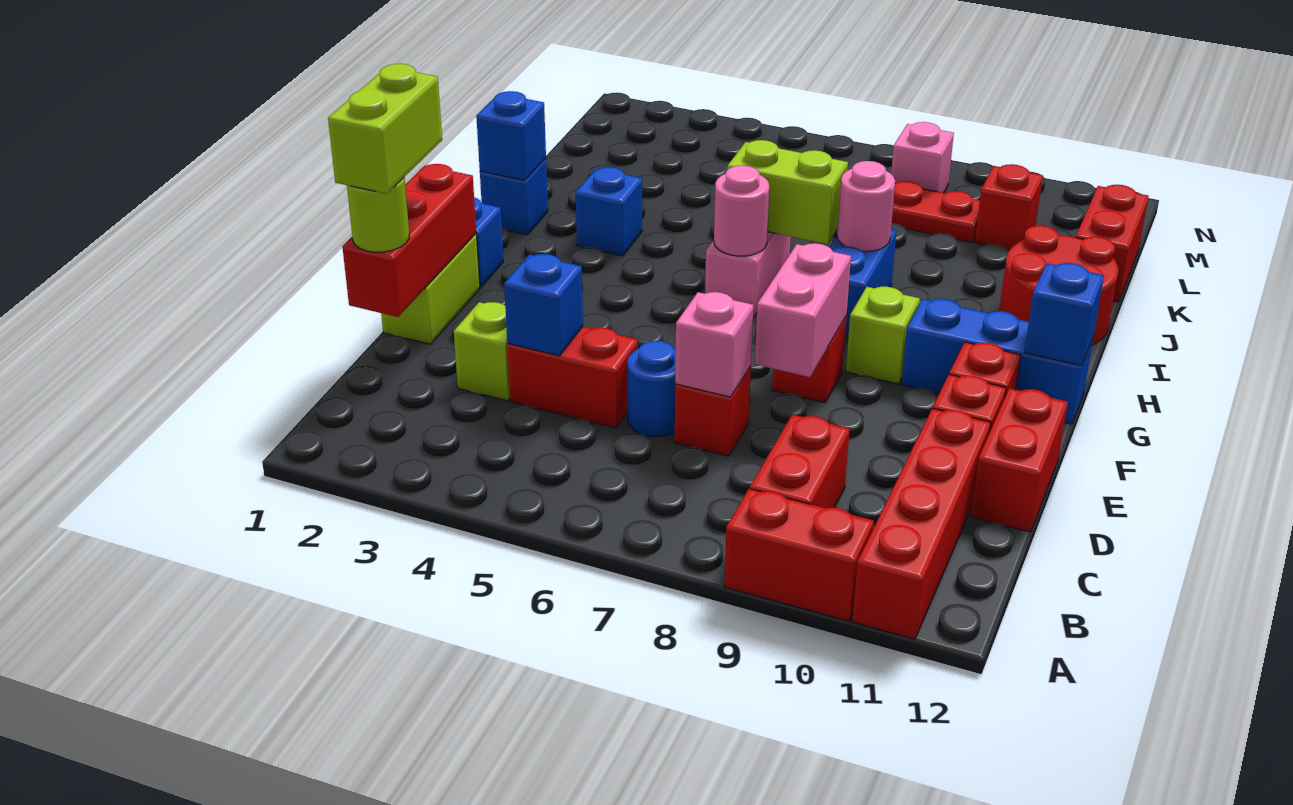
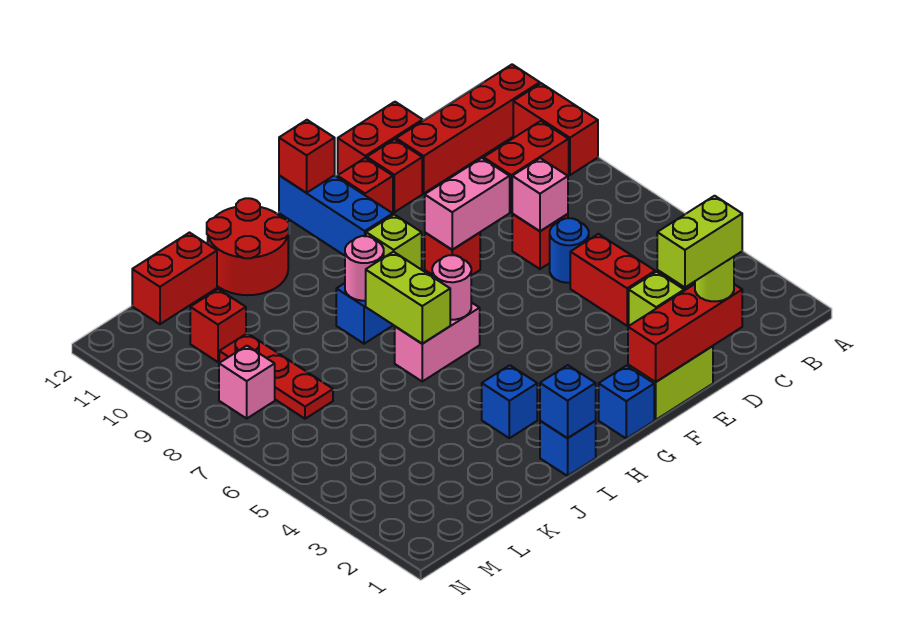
blue 1x1 brick [504,254,583,356] -> none
blue 1x1 brick [1024,263,1104,366] -> red 1x1 brick [279,120,335,193]

